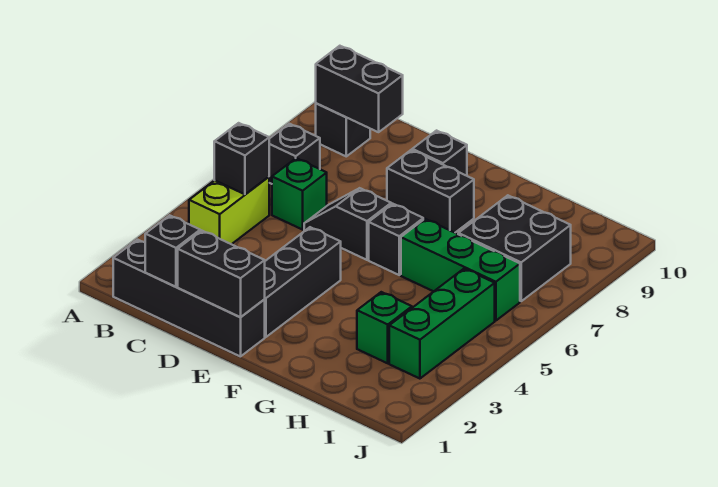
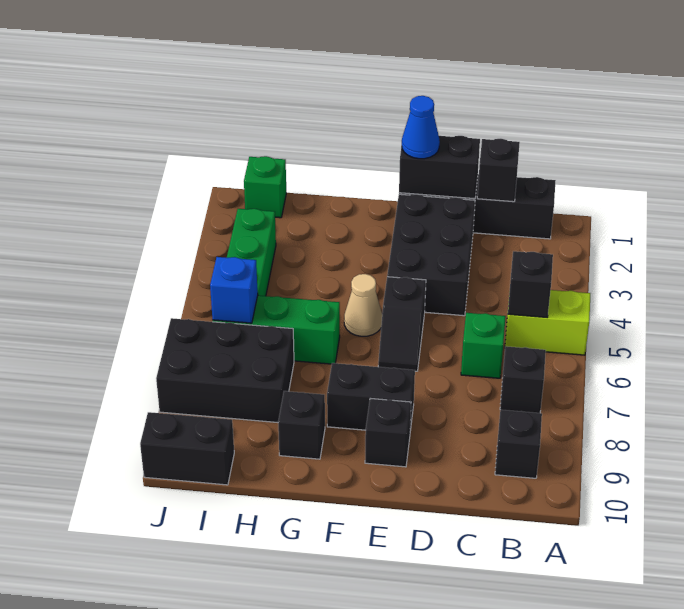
lime 1x2 brick [189,177,269,244] -> lime 1x2 brick turned to [505,290,590,355]
black 1x2 brick [316,46,403,132] -> black 1x2 brick moved to [140,412,234,485]
black 1x2 slope [304,188,391,260] -> black 1x2 slope turned to [378,277,426,371]
none -> blue 1x1 cone [402,96,440,159]
black 1x3 brick [264,227,341,337] -> black 2x3 brick [387,194,475,316]
none -> tan 1x1 cone [344,274,382,336]
black 1x1 brick [369,204,423,275] -> black 1x1 brick moved to [278,391,325,459]
green 1x1 brick [357,292,412,363] -> green 1x1 brick moved to [244,156,286,218]
black 2x2 brick [458,195,571,301] -> black 2x3 brick [156,318,294,422]
none -> blue 1x1 brick [210,257,258,323]

